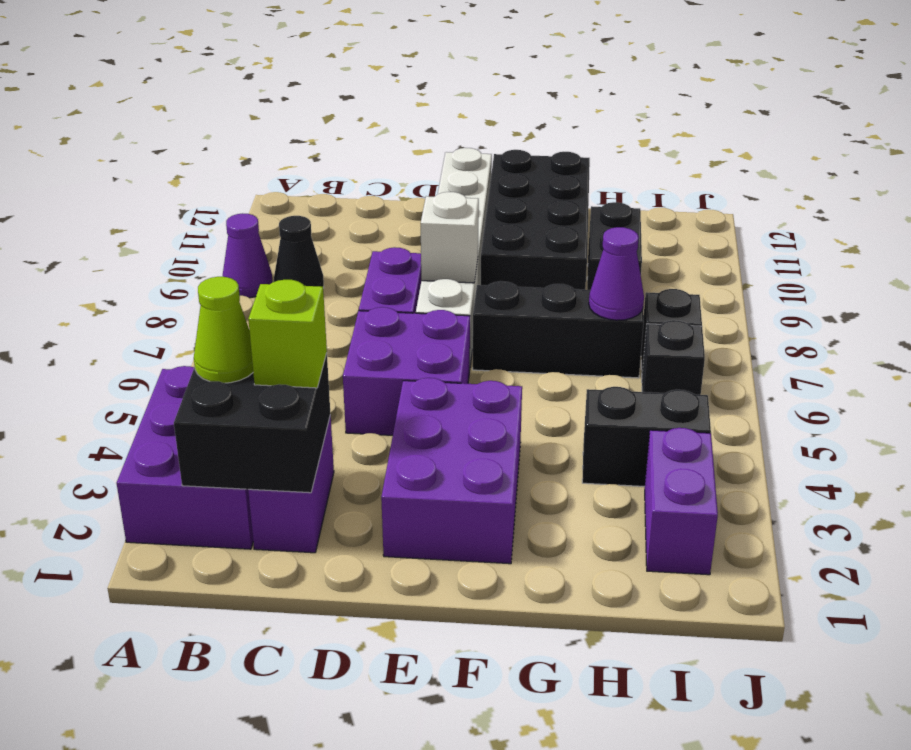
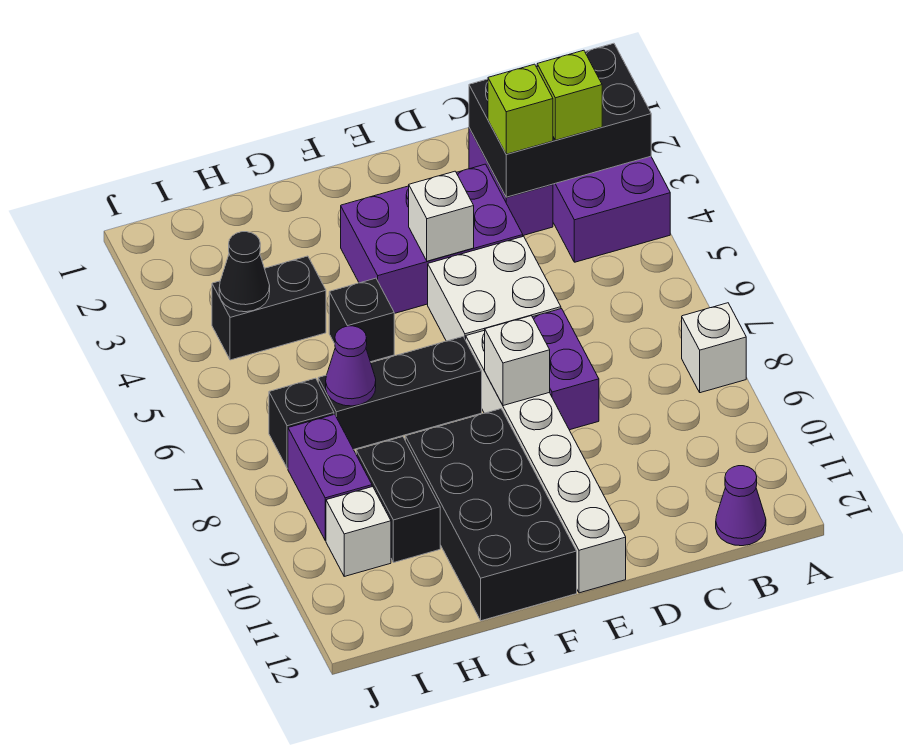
none -> white 1x1 brick [682,303,746,393]
purple 1x1 cone [223,213,272,298] -> purple 1x1 cone moved to [716,466,766,546]
black 2x2 brick [174,353,330,493] -> black 2x3 brick [469,43,651,197]
lime 1x1 cone [194,277,253,383] -> lime 1x1 brick [537,50,602,140]
black 1x1 cone [274,216,324,288] -> black 1x1 cone moved to [219,232,270,312]
purple 2x2 brick [343,307,470,435] -> white 2x2 brick [428,236,561,341]
purple 2x3 brick [381,378,522,564] -> purple 2x3 brick turned to [341,164,523,314]
none -> white 1x1 brick [409,171,474,261]
purple 1x2 brick [645,428,718,575] -> purple 1x2 brick moved to [288,414,372,540]
black 1x1 brick [642,320,705,395] -> black 1x1 brick moved to [329,278,394,362]
none -> white 1x1 brick [326,487,391,576]

